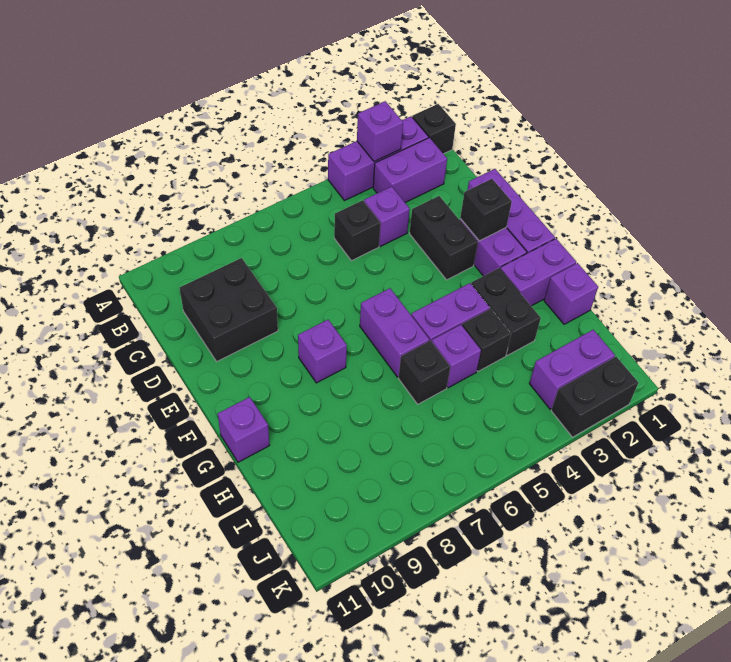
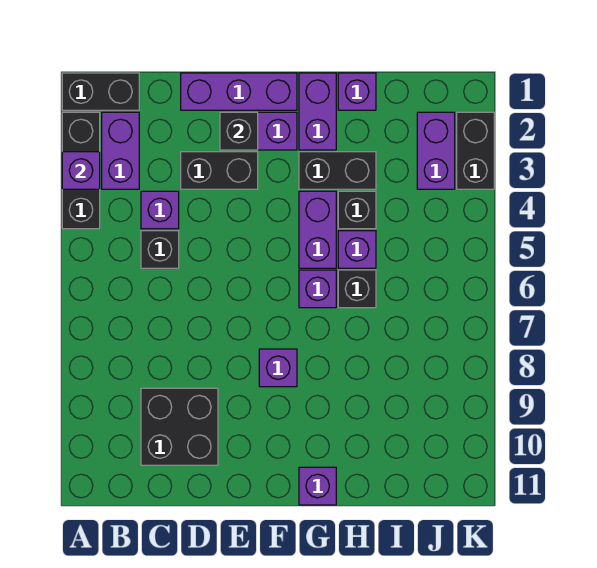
black 1x1 brick [412,104,456,154] -> black 1x2 brick [62,73,139,110]
purple 1x3 brick [328,116,428,201] -> black 1x3 brick [62,112,100,229]
purple 1x2 brick [360,288,429,377] -> purple 1x1 brick [299,270,336,308]

